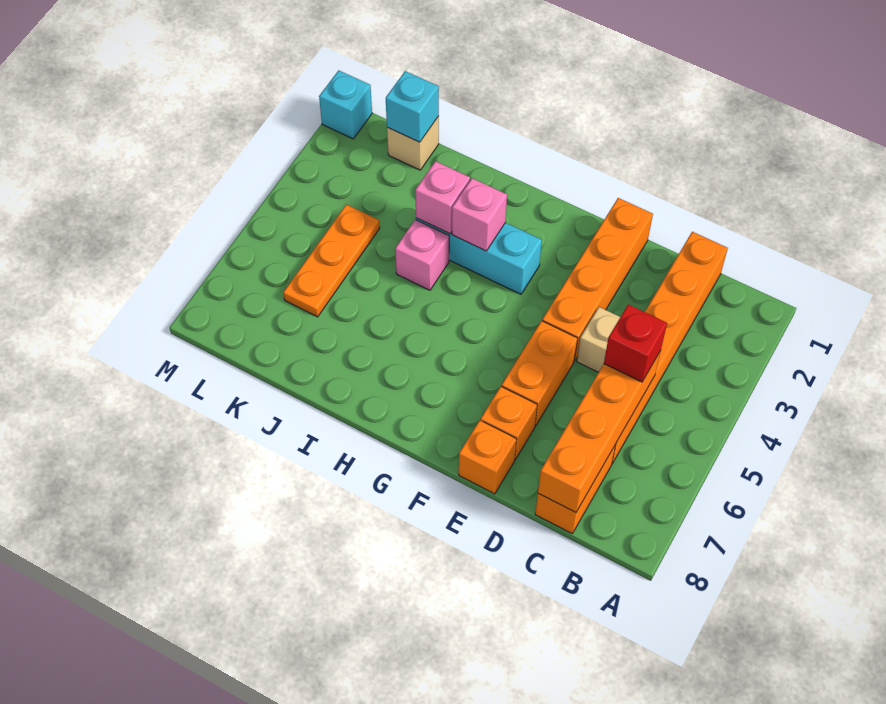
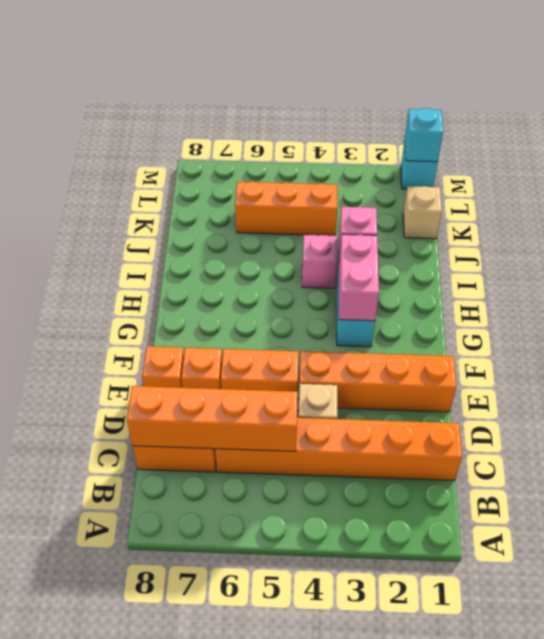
red 1x1 brick [604,305,667,382] -> none
pink 1x1 brick [452,178,507,251] -> pink 1x2 brick [339,234,379,321]
cyan 1x1 brick [386,71,439,142] -> cyan 1x1 brick moved to [405,108,443,162]
orange 1x3 plate [283,205,380,317] -> orange 1x3 brick [235,181,337,236]

